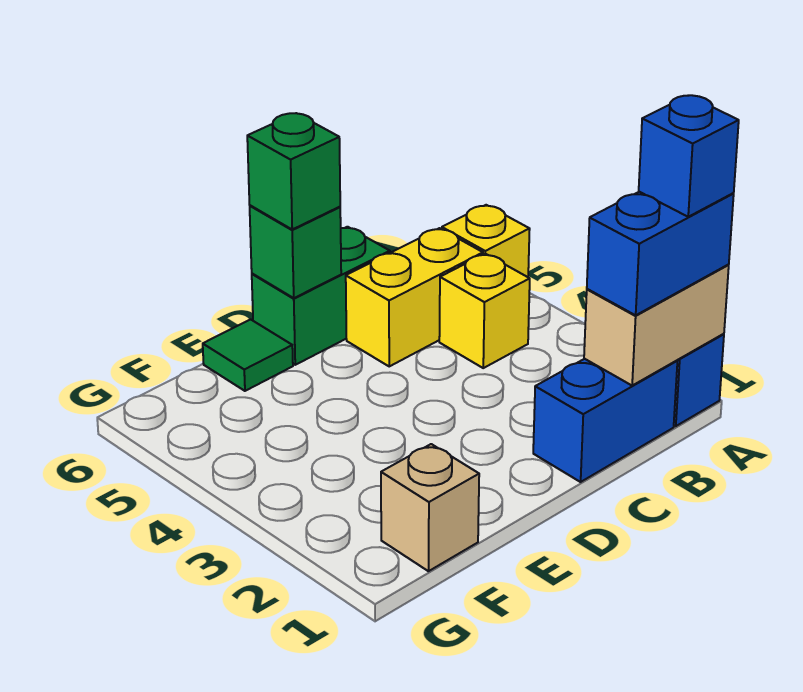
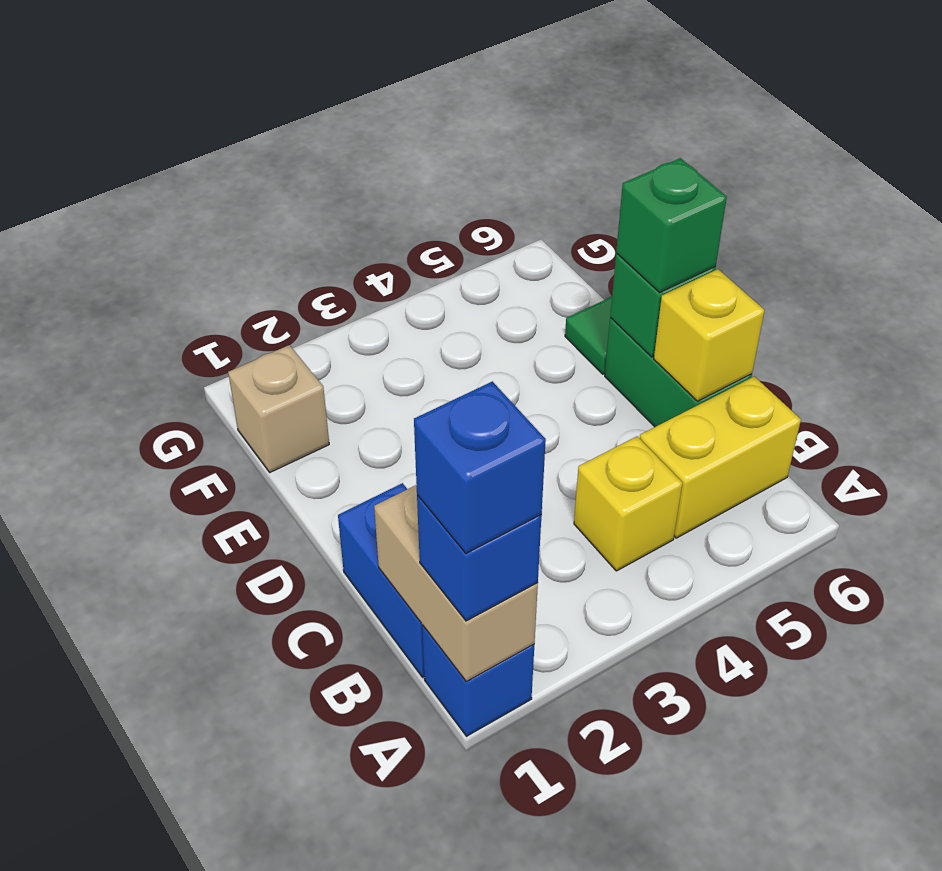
blue 1x2 brick [587,192,734,315] -> blue 1x1 brick [417,495,541,621]
yellow 1x1 brick [442,205,530,277] -> yellow 1x1 brick moved to [654,269,764,401]
yellow 1x2 brick [346,228,483,366] -> yellow 1x2 brick turned to [640,376,801,538]

